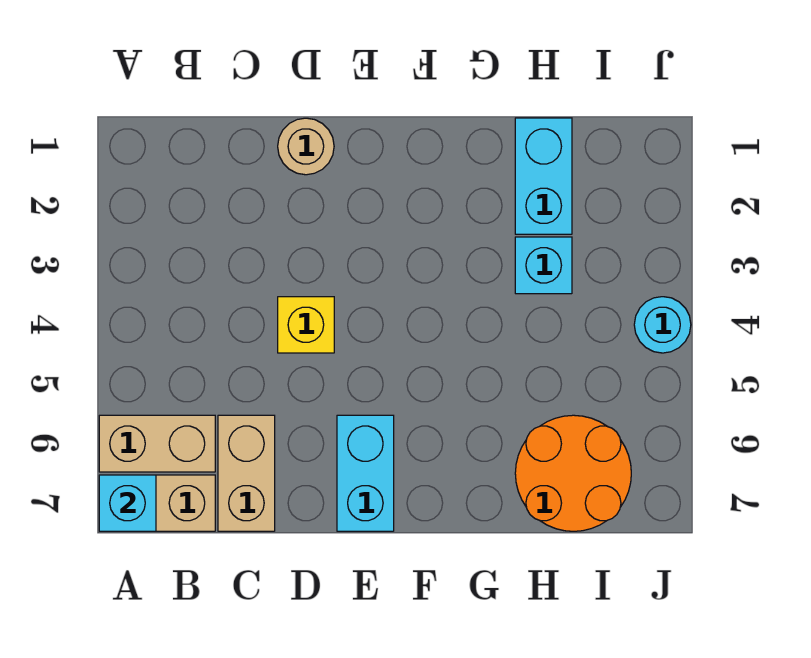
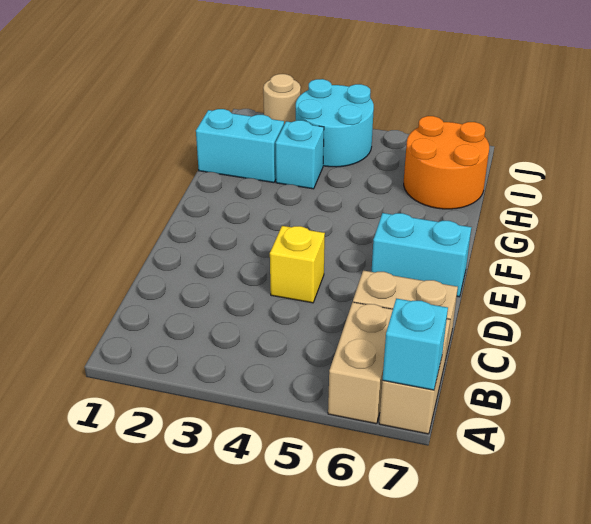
tan 1x1 round brick [278,118,334,175] -> tan 1x1 round brick moved to [263,74,301,124]
cyan 1x1 round brick [634,297,691,353] -> cyan 2x2 round brick [296,79,374,167]

